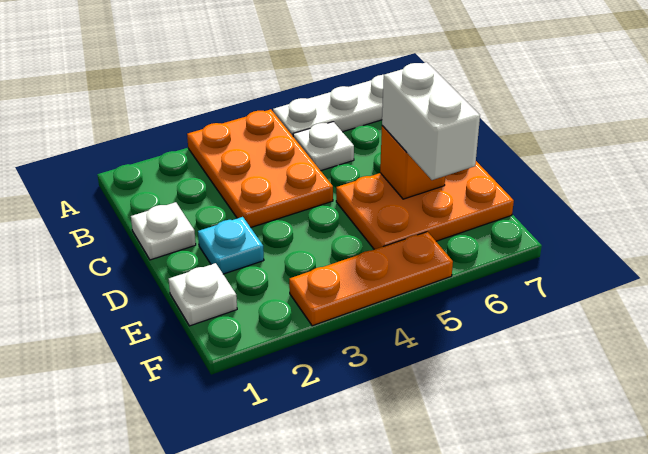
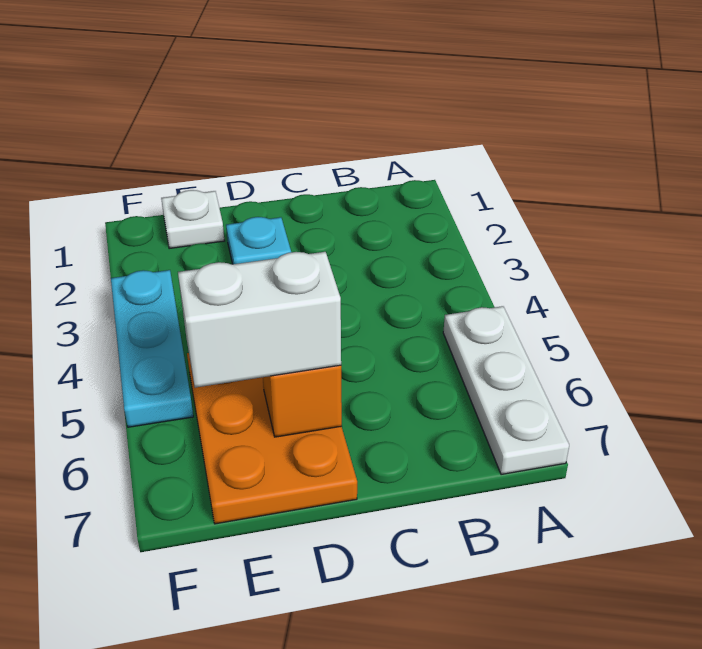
orange 2x3 plate [187,109,333,227] -> none
white 1x1 plate [293,122,354,171] -> none
white 1x1 plate [131,202,196,260] -> none
orange 1x3 plate [289,232,453,326] -> cyan 1x3 plate [111,270,193,427]

